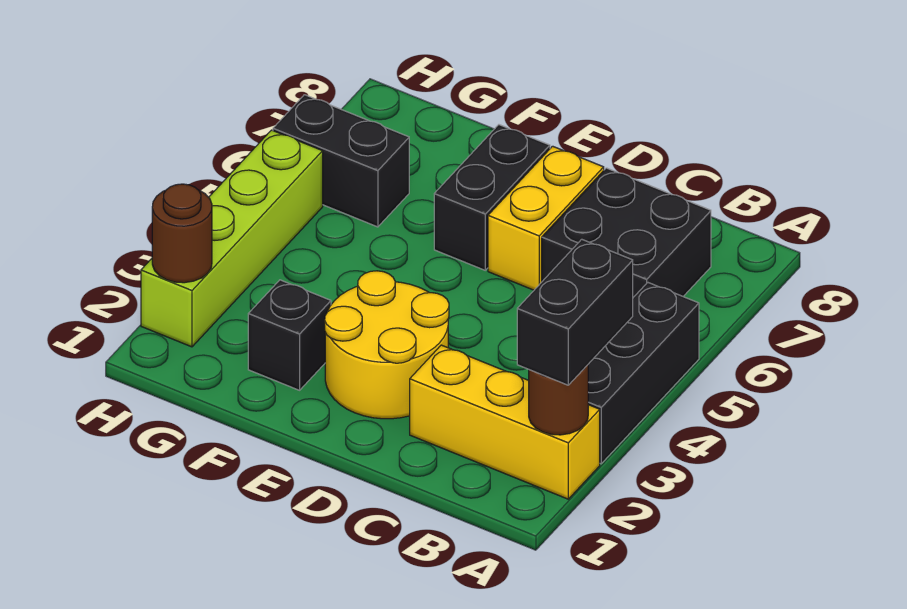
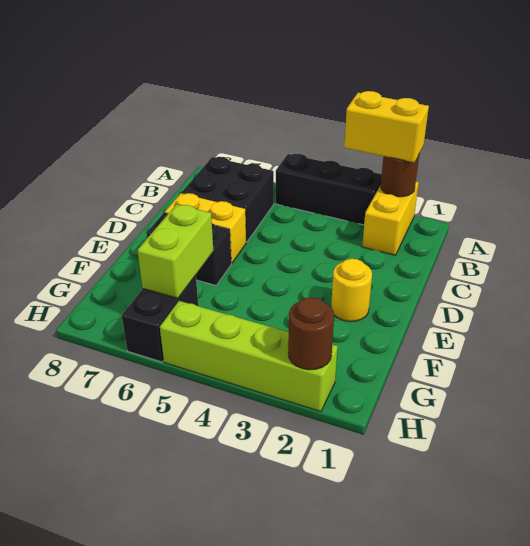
yellow 1x3 brick [410,345,600,499] -> yellow 1x2 brick [362,182,419,255]
black 1x2 brick [517,239,633,385] -> yellow 1x2 brick [344,91,429,162]
yellow 2x2 round brick [325,271,449,419] -> yellow 1x1 round brick [331,259,372,322]
black 1x1 brick [248,280,331,390] -> none
none -> lime 1x2 brick [138,204,213,298]

